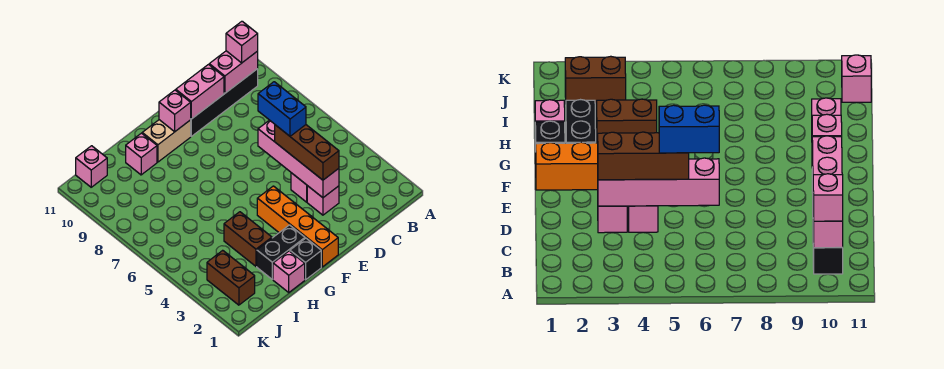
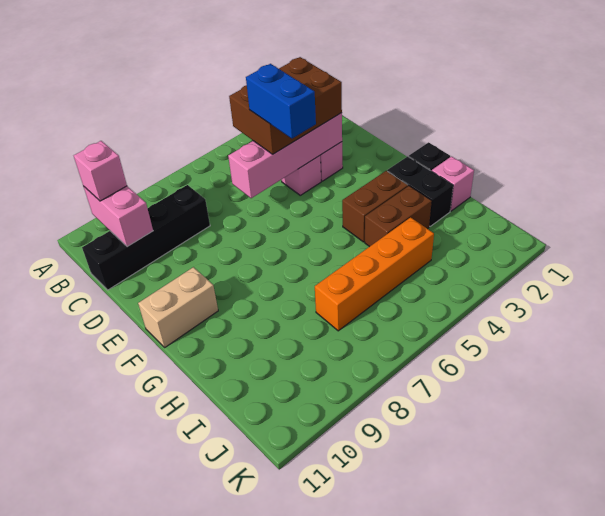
black 1x4 brick [191,69,258,136] -> black 1x4 brick turned to [82,185,210,290]
brown 1x3 brick [275,125,339,180] -> brown 2x3 brick [229,57,342,154]
blue 1x2 brick [258,82,306,136] -> blue 1x2 brick turned to [246,64,316,139]
pink 1x2 brick [176,65,224,119] -> none
orange 1x4 brick [257,186,338,267] -> orange 1x4 brick moved to [315,217,434,331]
tan 1x2 brick [142,120,191,162] -> tan 1x2 brick turned to [138,267,218,347]
pink 1x1 brick [159,90,191,132] -> none
pink 1x1 brick [126,133,157,175] -> none
brown 1x2 brick [207,250,255,305] -> brown 1x2 brick moved to [342,171,408,242]
pink 1x1 brick [76,146,107,187] -> none

